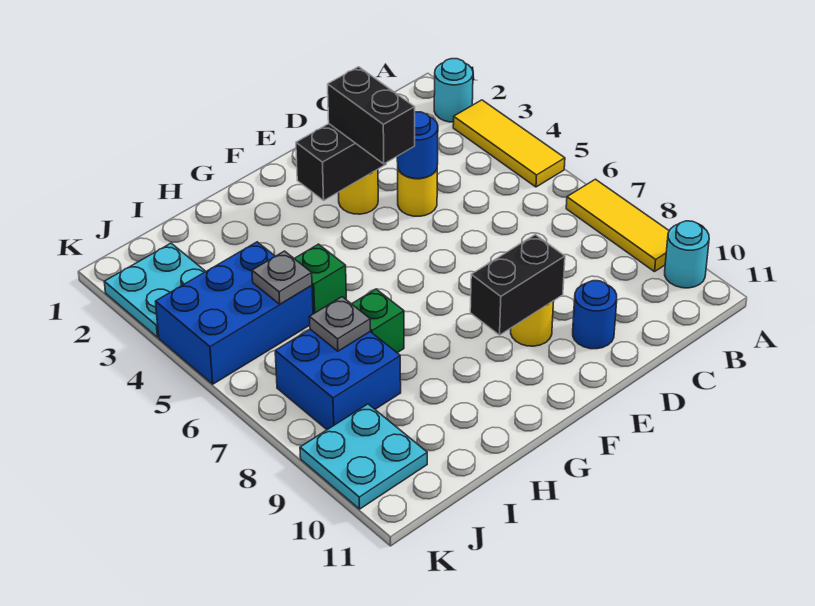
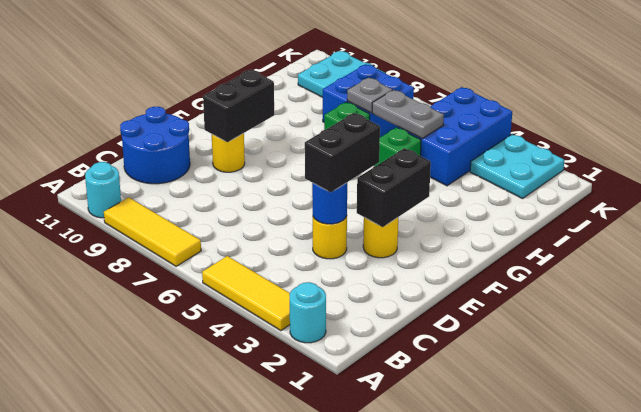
blue 1x1 round brick [573,281,617,349] -> blue 2x2 round brick [120,107,190,184]
black 1x2 brick [328,67,415,164] -> black 1x2 brick turned to [305,113,380,192]
grey 1x1 plate [252,251,312,304] -> grey 1x2 plate [372,90,444,138]

